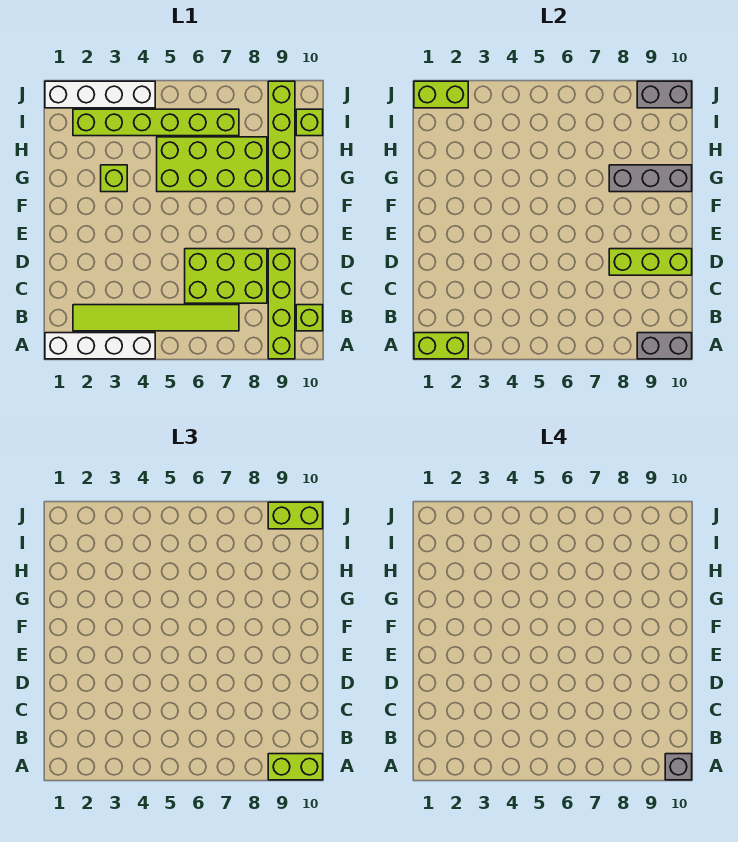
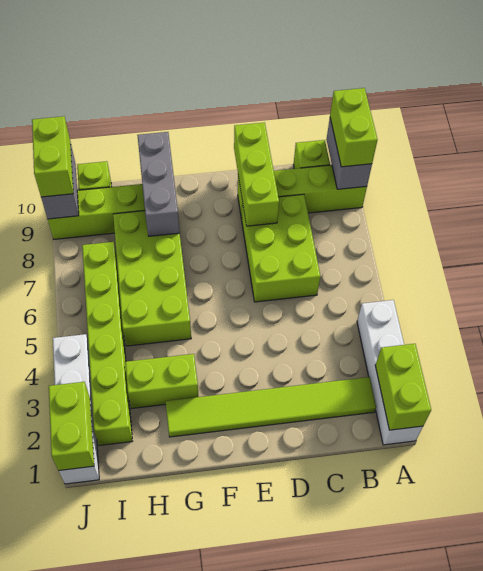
grey 1x1 brick [665,754,692,780] -> none
lime 1x6 tile [73,305,239,331] -> lime 1x6 tile turned to [166,377,376,437]
lime 1x1 brick [101,165,127,192] -> lime 1x2 brick [125,354,199,408]

